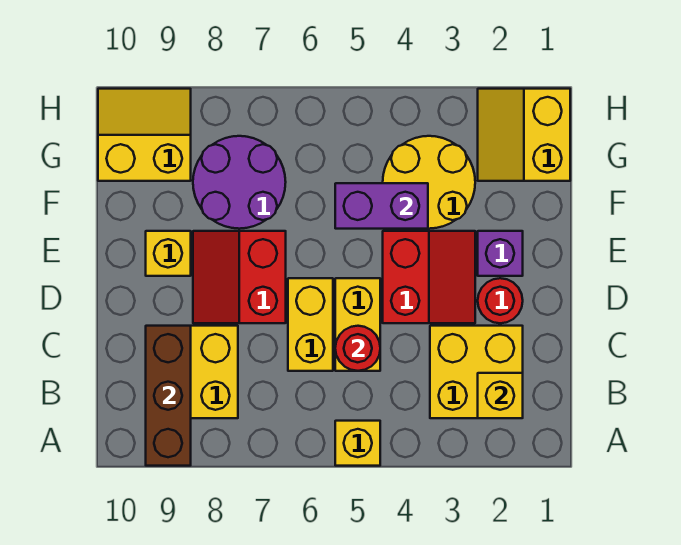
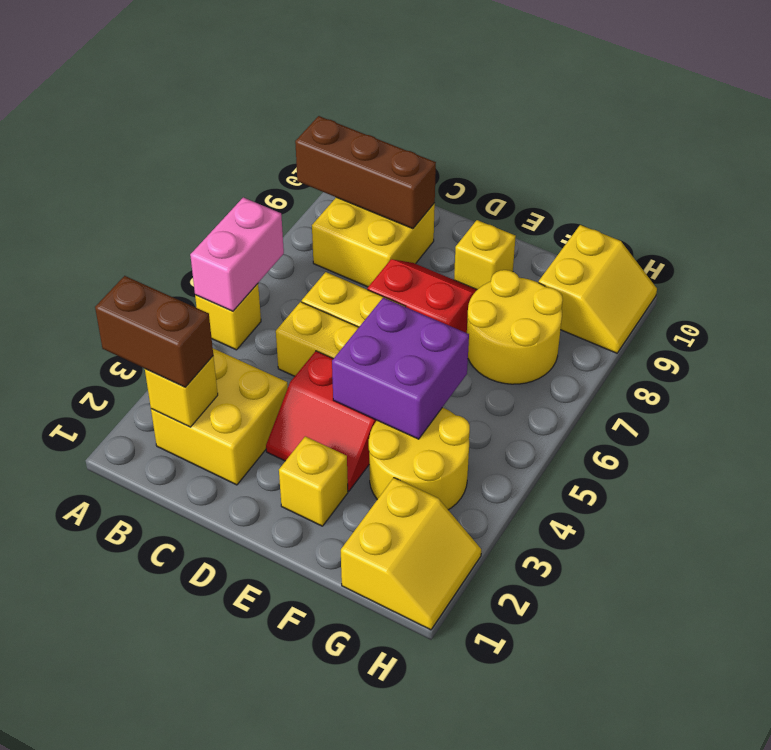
none -> brown 1x2 brick [95,276,213,387]
none -> pink 1x2 brick [190,197,284,311]
red 1x1 round brick [335,326,380,371] -> none
red 1x1 round brick [478,278,523,323] -> none
purple 1x1 brick [478,231,523,276] -> yellow 1x1 brick [279,436,348,526]
purple 1x2 brick [335,183,428,229] -> purple 2x2 brick [332,298,469,439]
purple 2x2 round brick [193,136,286,229] -> yellow 2x2 round brick [467,270,563,384]
yellow 2x2 slope [478,89,570,181] -> yellow 2x2 slope turned to [341,478,481,630]

